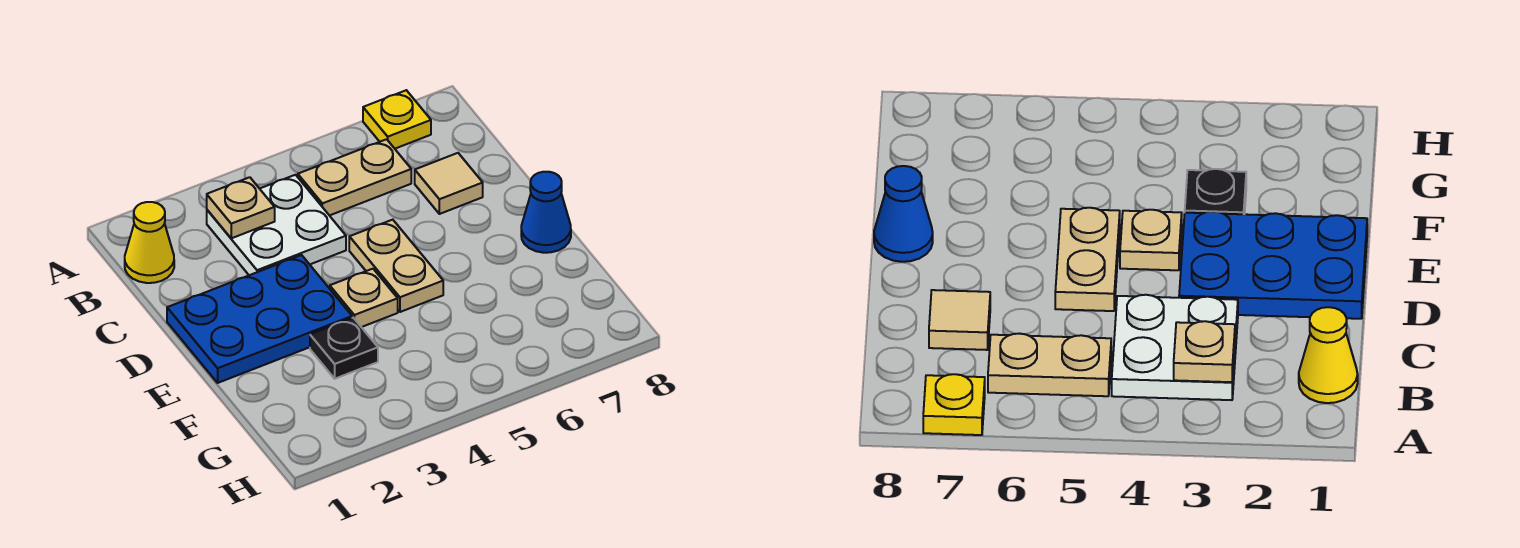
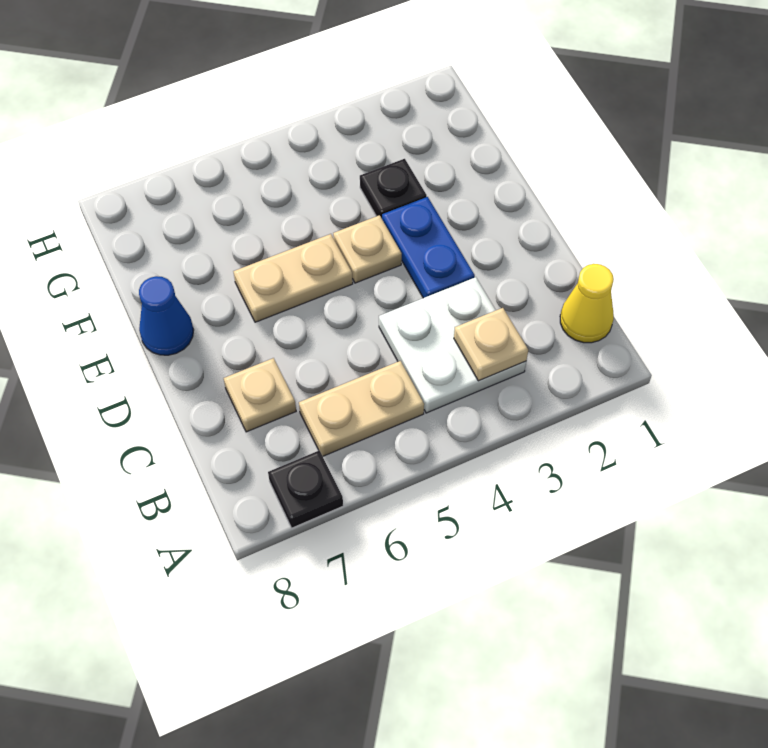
yellow 1x1 plate [363,90,431,149] -> black 1x1 plate [268,450,343,528]
tan 1x1 tile [415,153,483,214] -> tan 1x1 plate [224,358,296,432]
blue 2x3 plate [167,255,352,383] -> blue 1x2 plate [382,197,475,298]
tan 1x2 plate [349,220,443,312] -> tan 1x2 plate turned to [233,234,353,322]

